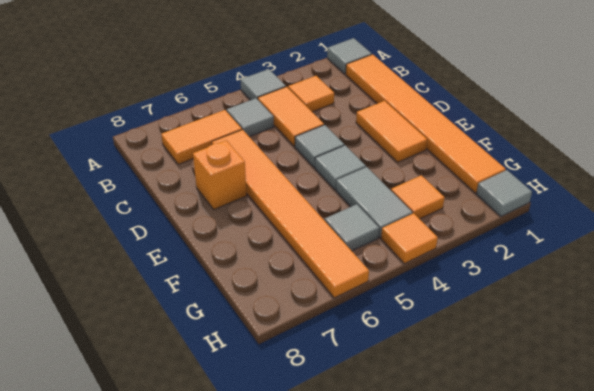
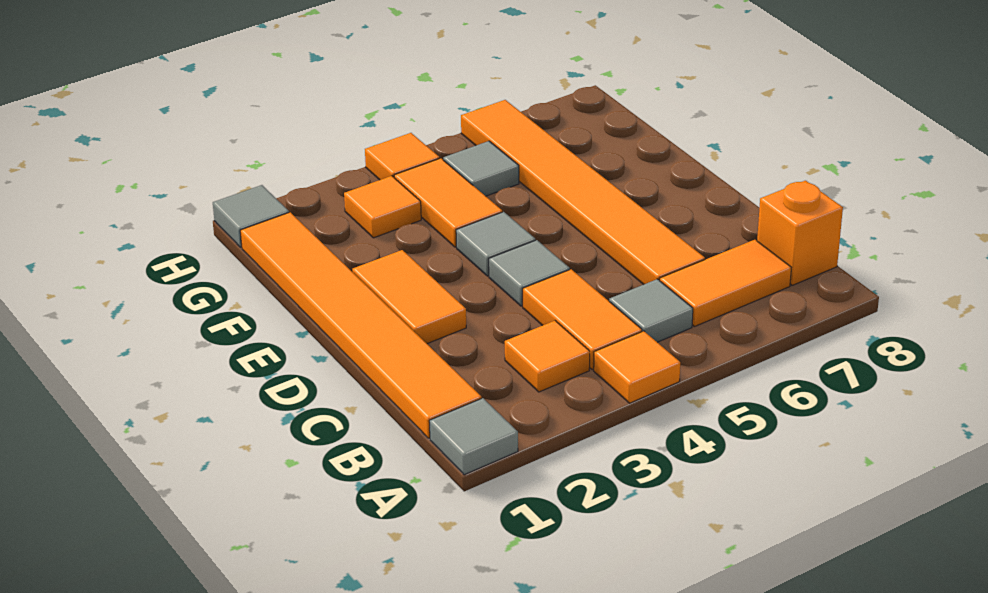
grey 1x1 tile [240,69,286,100] -> orange 1x1 tile [594,331,680,403]
orange 1x1 brick [193,140,247,209] -> orange 1x1 brick moved to [757,181,843,285]
grey 1x2 tile [336,167,412,238] -> orange 1x2 tile [394,158,502,247]

